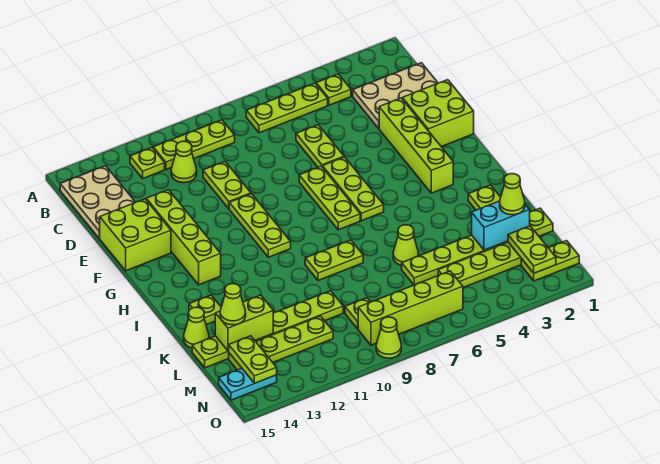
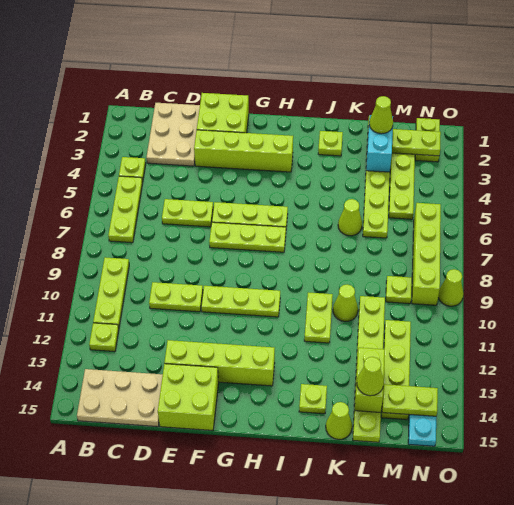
lime 1x1 cone [171,141,197,183] -> lime 1x1 cone moved to [333,284,358,321]
lime 1x2 plate [305,240,363,281] -> lime 1x2 plate moved to [304,293,333,343]

